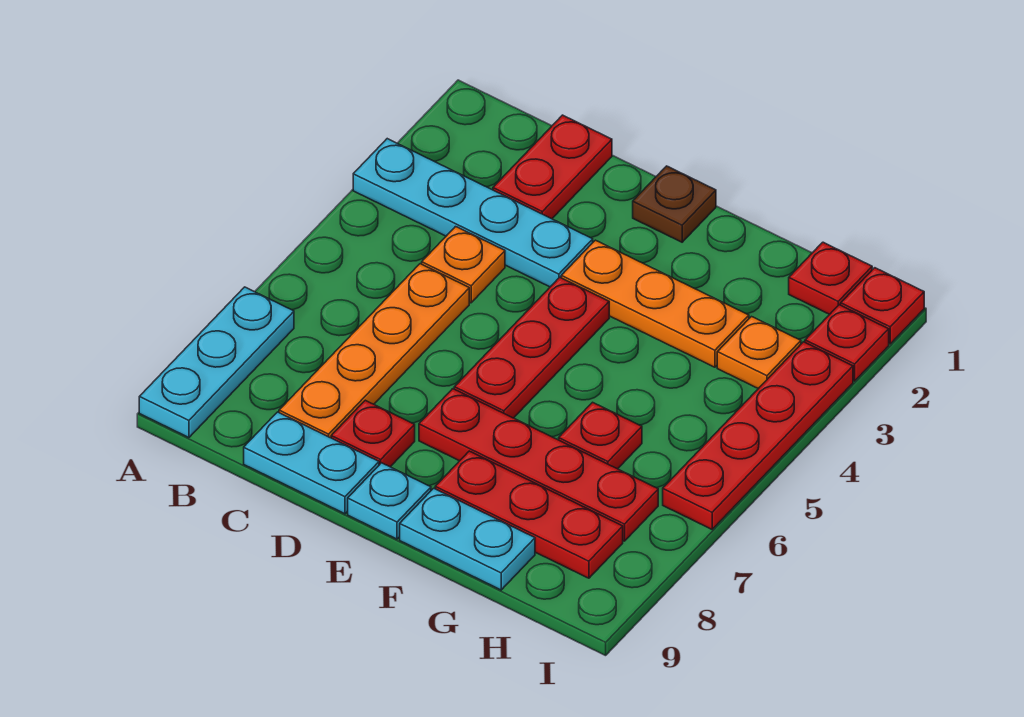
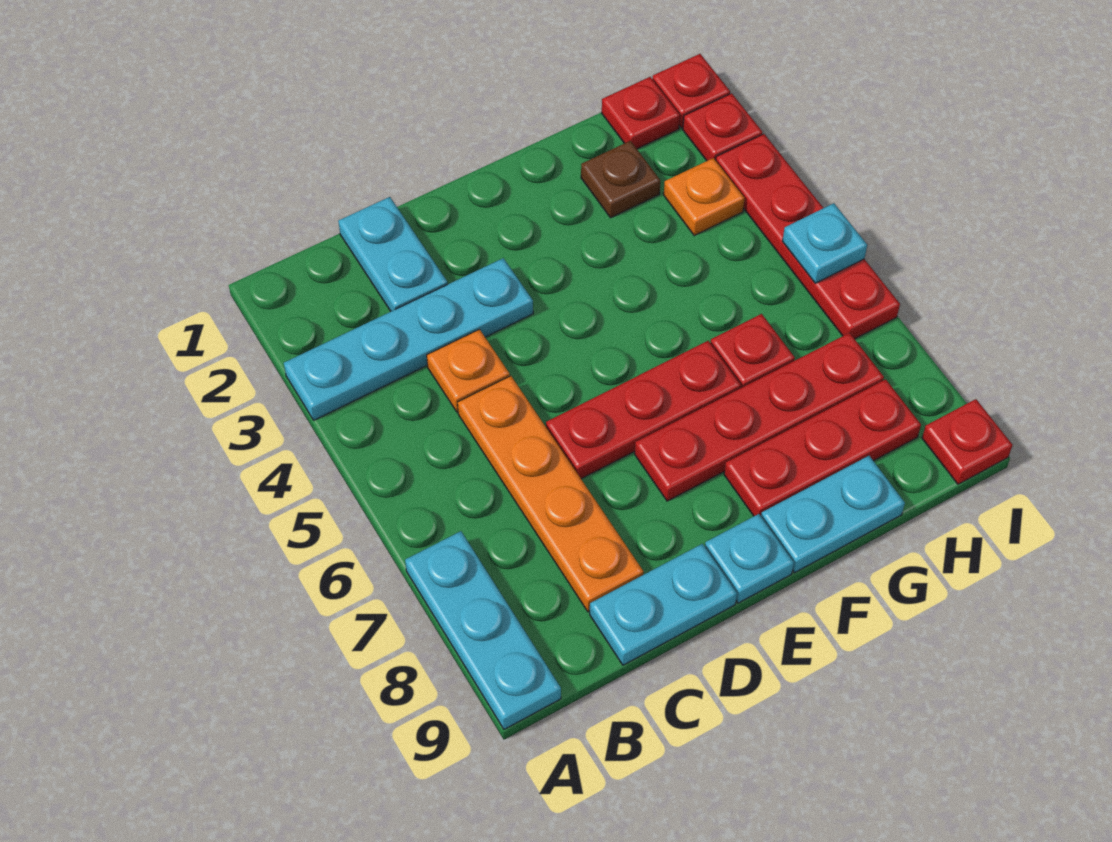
red 1x2 plate [493,115,612,219] -> cyan 1x2 plate [338,197,448,311]
red 1x1 plate [331,400,415,467] -> red 1x1 plate moved to [922,399,1012,484]
brown 1x1 plate [633,166,716,242] -> brown 1x1 plate moved to [581,141,660,218]
orange 1x3 plate [561,240,749,367] -> none
red 1x3 plate [454,277,609,418] -> red 1x3 plate turned to [546,341,741,479]
none -> cyan 1x1 plate [782,203,867,283]

